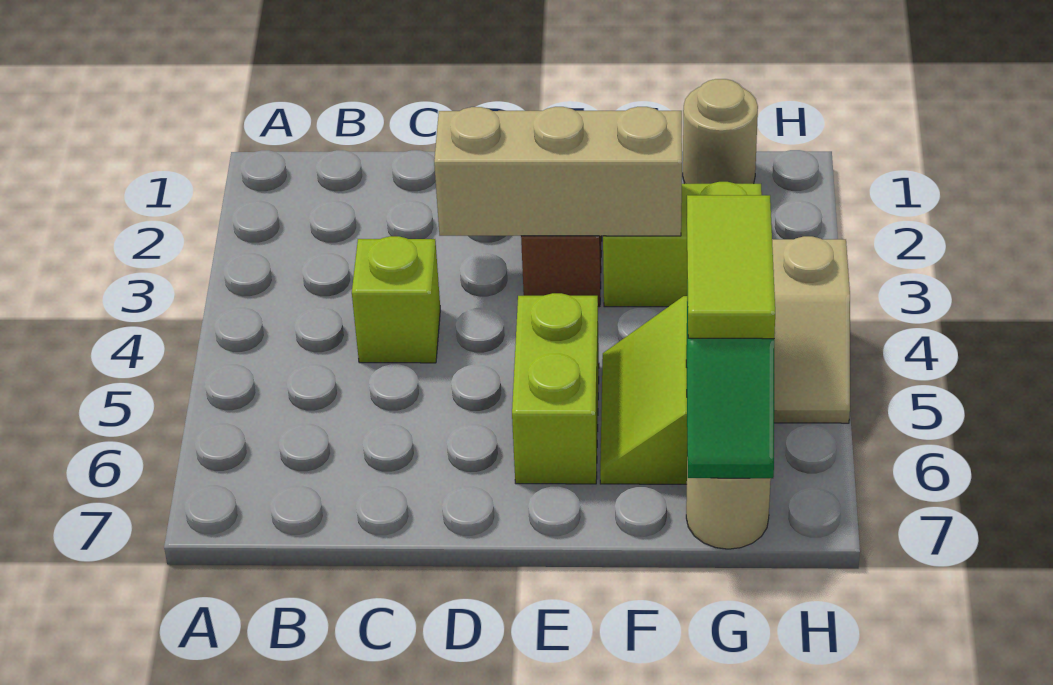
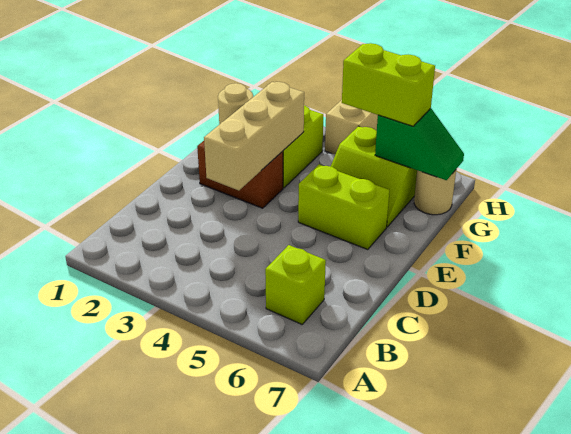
lime 1x1 brick [352,236,440,363] -> lime 1x1 brick moved to [265,245,326,324]
lime 1x2 tile [687,195,775,339] -> lime 1x2 brick [342,43,435,126]

